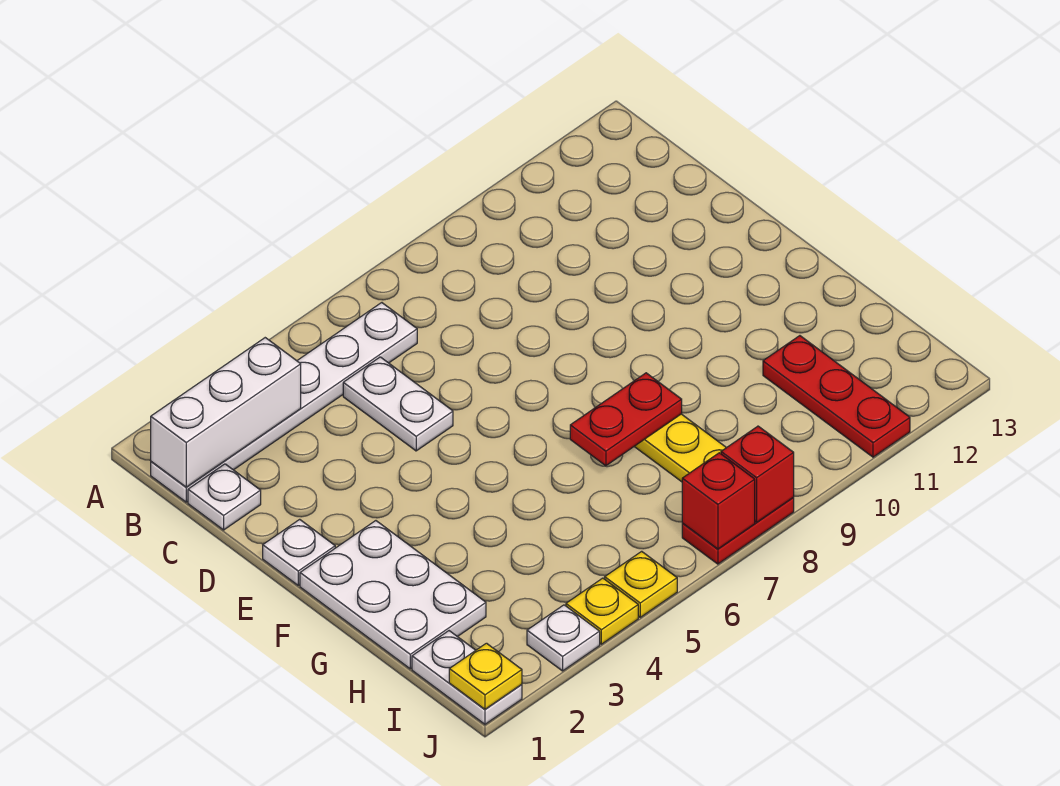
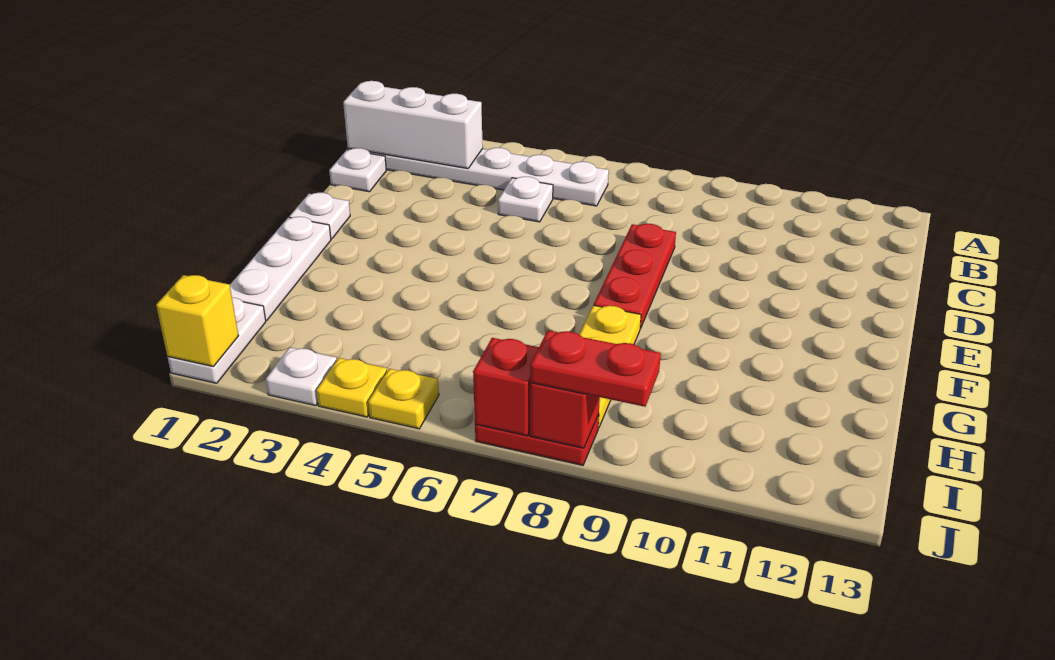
white 1x2 plate [343,357,453,451] -> white 1x1 plate [498,177,553,222]
white 2x3 plate [300,521,486,669] -> white 1x3 plate [230,217,331,321]
red 1x2 plate [570,373,682,466] -> red 1x2 plate moved to [530,330,661,407]
red 1x3 plate [763,336,910,457] -> red 1x3 plate moved to [594,224,676,329]
yellow 1x1 plate [449,643,522,709] -> yellow 1x1 brick [156,275,238,366]

